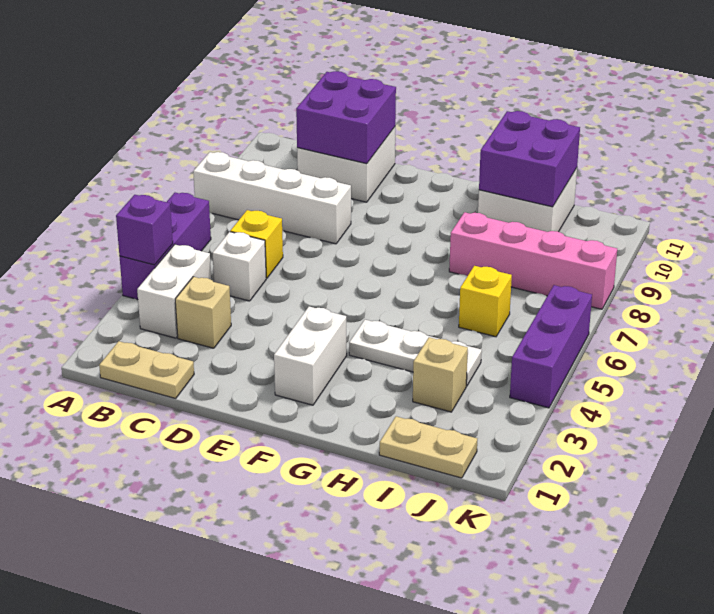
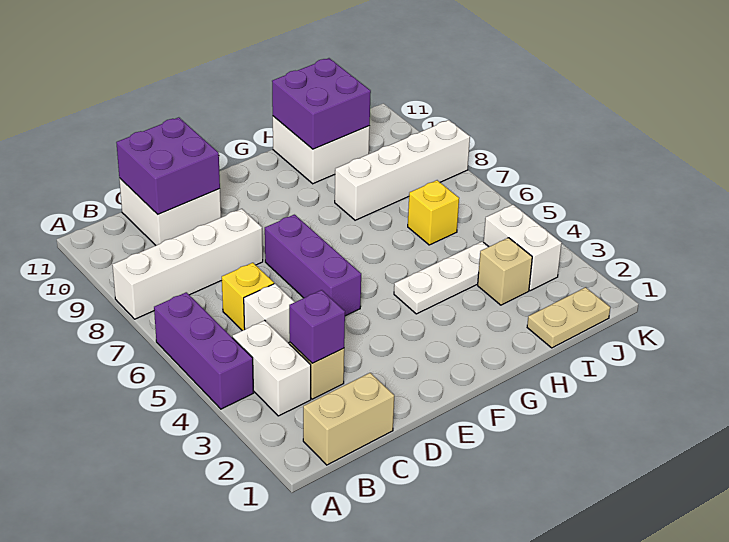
purple 1x1 brick [116,195,173,265] -> purple 1x1 brick moved to [289,290,345,363]
tan 1x2 plate [99,341,194,398] -> tan 1x2 brick [303,373,394,465]
white 1x2 brick [274,307,347,405] -> white 1x2 brick moved to [484,205,562,291]
pink 1x4 brick [449,212,617,309] -> white 1x4 brick [335,120,470,220]
purple 1x3 brick [510,285,592,408] -> purple 1x3 brick moved to [265,215,361,316]

